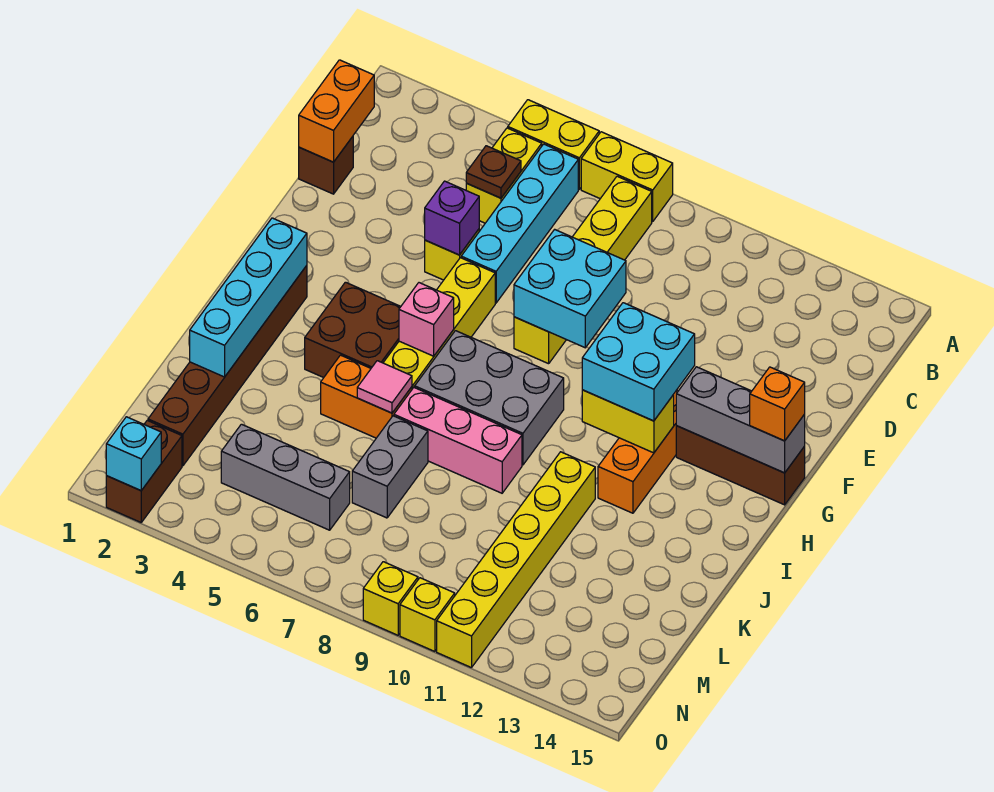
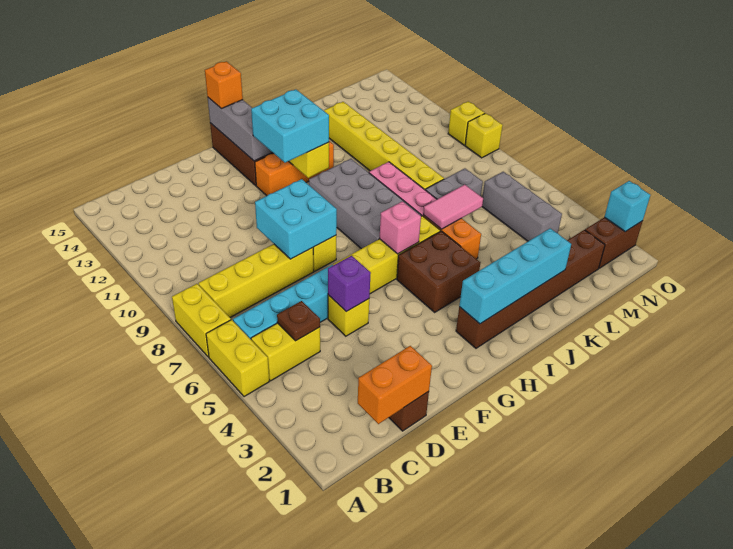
grey 2x3 brick [415,331,564,465] -> grey 2x4 brick [309,159,421,249]
pink 1x1 tile [357,361,412,413] -> pink 1x2 tile [423,185,483,229]
yellow 1x6 brick [437,452,595,668] -> yellow 1x6 brick turned to [324,102,444,190]

